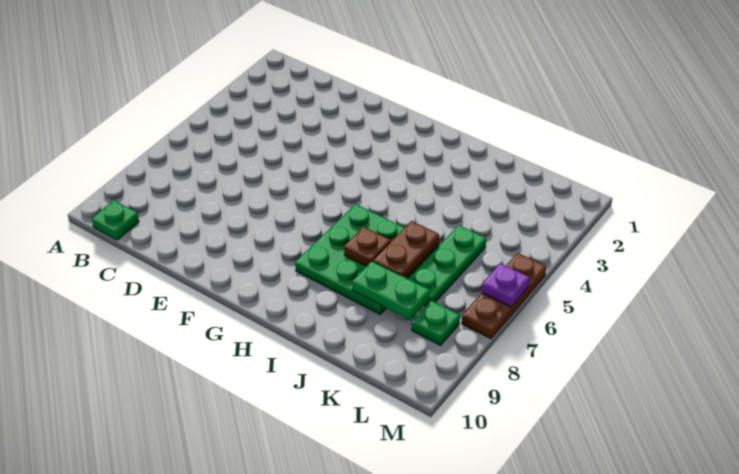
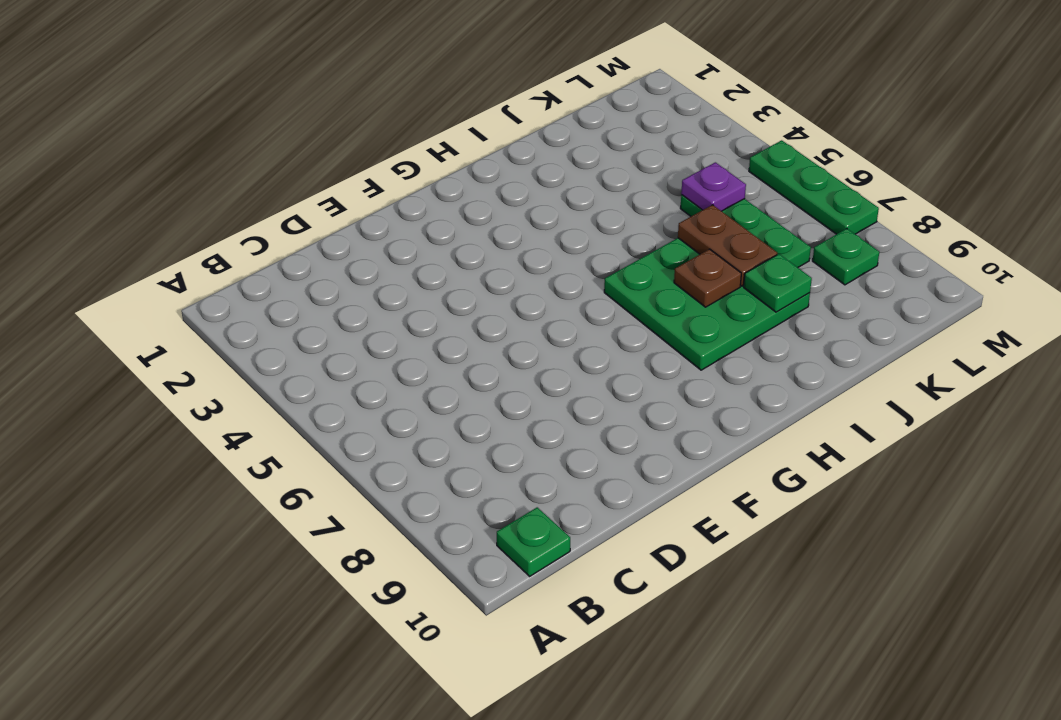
green 1x2 plate [352,261,430,320] -> green 1x1 plate [744,254,812,312]
brown 1x3 plate [462,253,546,339] -> green 1x3 plate [749,140,879,234]
purple 1x1 plate [482,263,530,307] -> purple 1x1 plate moved to [681,162,746,211]

